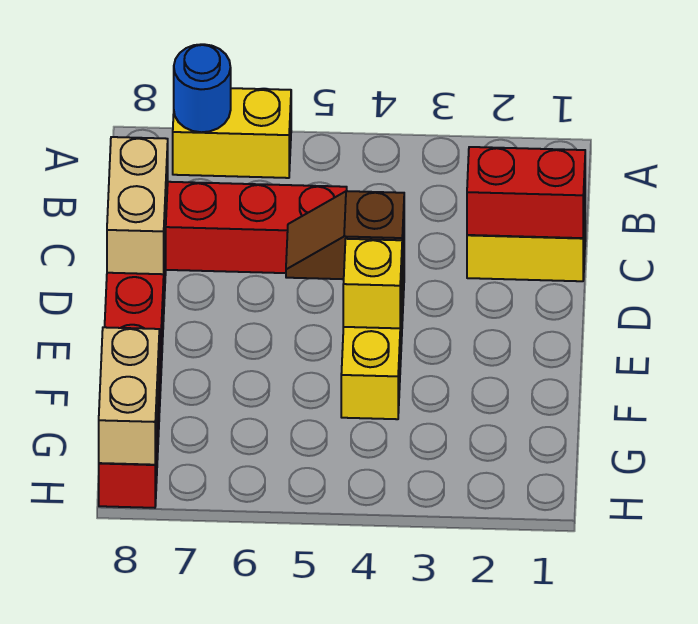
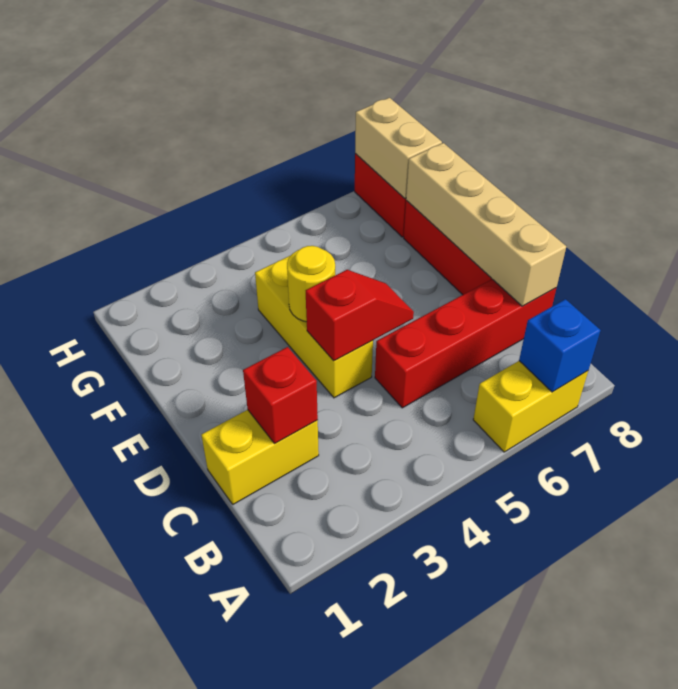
blue 1x1 round brick [174,44,231,132] -> blue 1x1 brick [519,299,600,392]
red 1x2 brick [467,147,585,238] -> red 1x1 brick [243,347,318,444]
tan 1x2 brick [107,137,168,274] -> tan 1x4 brick [406,143,566,306]
brown 1x2 slope [286,191,404,279] -> red 1x2 slope [306,270,414,361]
yellow 1x1 brick [343,239,402,328] -> yellow 1x1 round brick [287,246,335,322]

